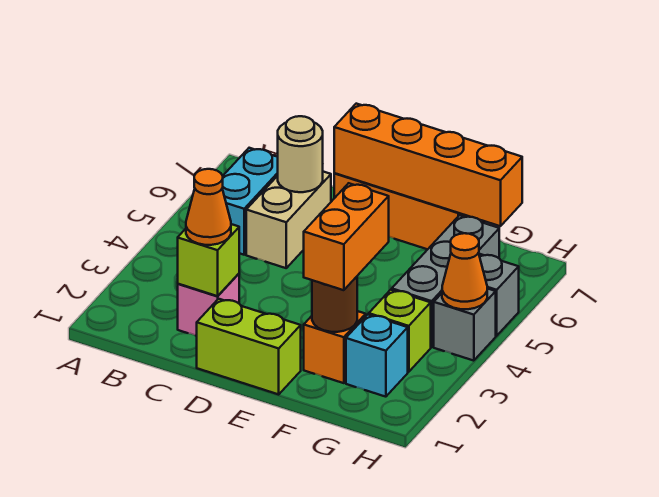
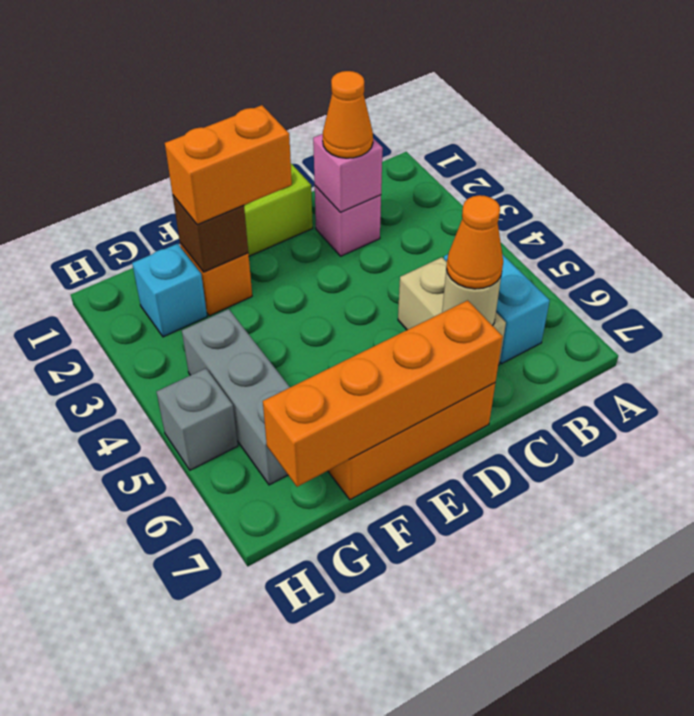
lime 1x1 brick [178,224,239,296] -> pink 1x1 brick [313,134,383,212]
brown 1x1 round brick [312,277,357,332] -> brown 1x1 brick [173,196,248,272]
orange 1x2 brick [304,183,389,290] -> orange 1x2 brick turned to [165,105,292,225]
lime 1x1 brick [369,290,431,372] -> none
grey 1x1 brick [434,289,496,361] -> none
orange 1x1 cone [442,233,487,309] -> orange 1x1 cone moved to [446,195,503,289]

